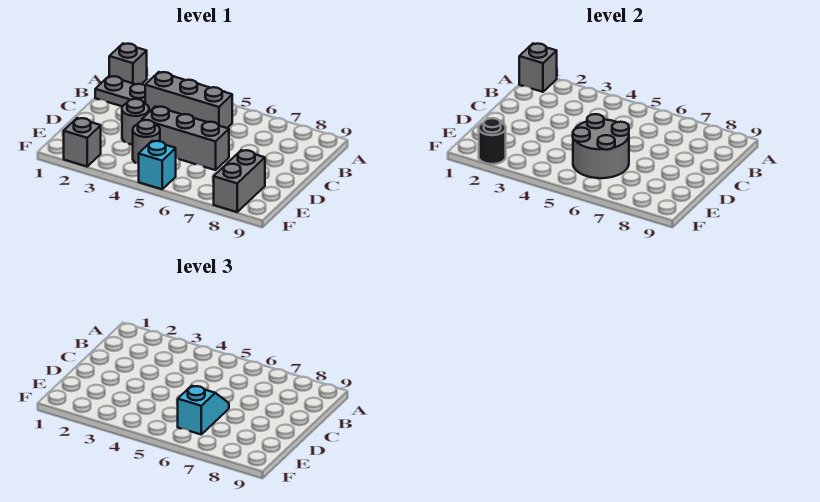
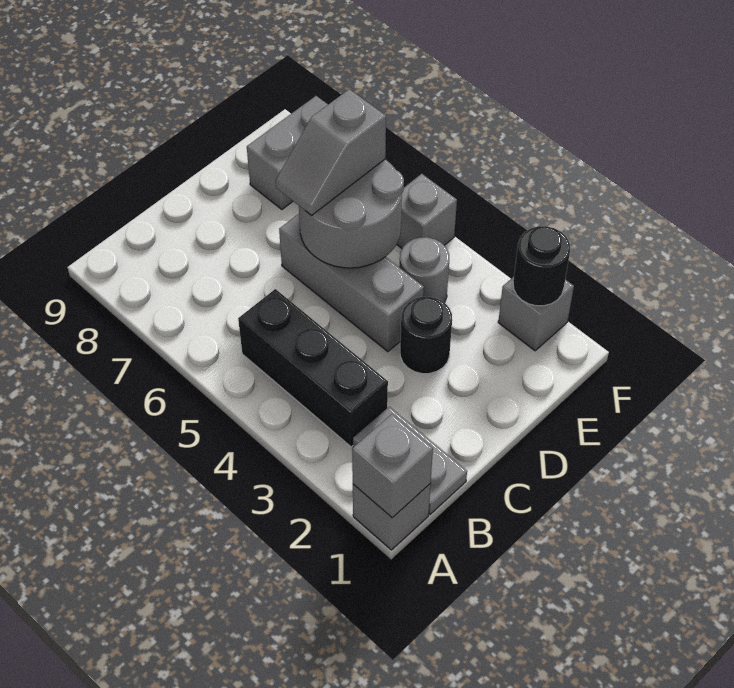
grey 1x3 brick [145,72,232,128] -> black 1x3 brick [238,289,388,447]
grey 1x1 round brick [122,99,149,145] -> black 1x1 round brick [400,297,452,374]
cyan 1x2 slope [178,386,229,434] -> grey 1x2 slope [276,89,386,216]
cyan 1x1 brick [139,141,176,189] -> grey 1x1 brick [397,174,457,248]

